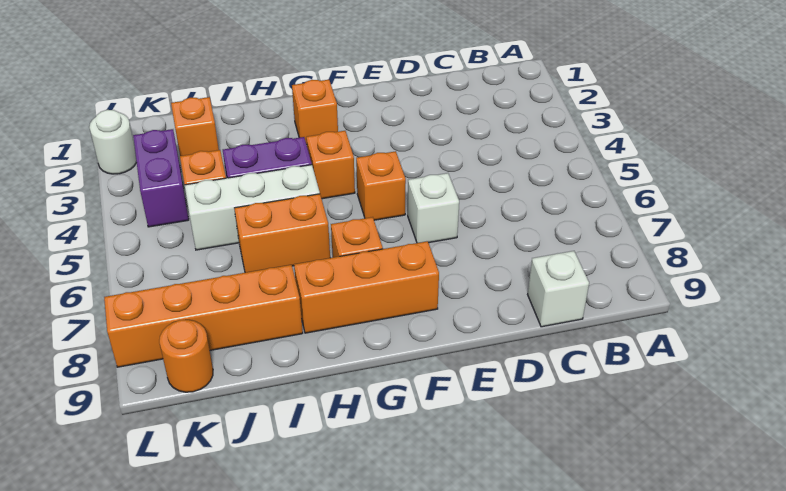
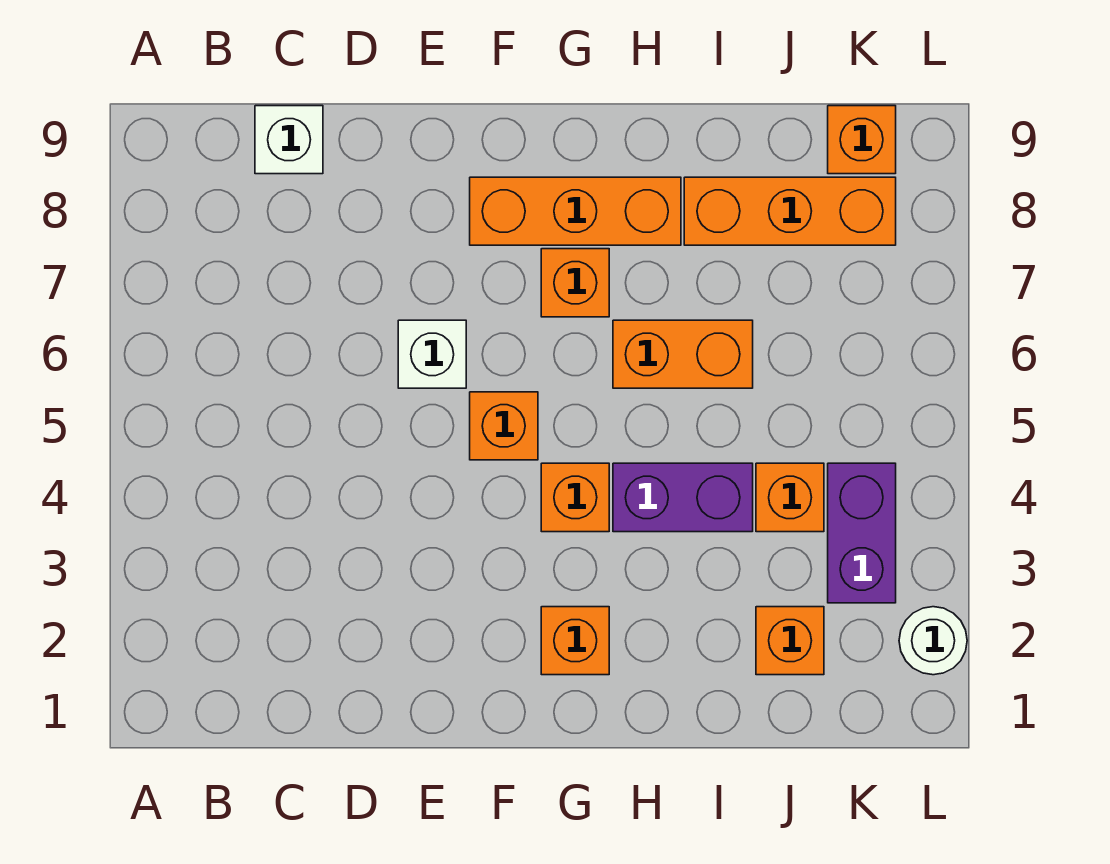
white 1x3 brick [185,165,320,250] -> none
orange 1x4 brick [104,265,303,367] -> orange 1x3 brick [684,177,896,245]
orange 1x1 round brick [159,320,213,392] -> orange 1x1 brick [828,106,896,174]

